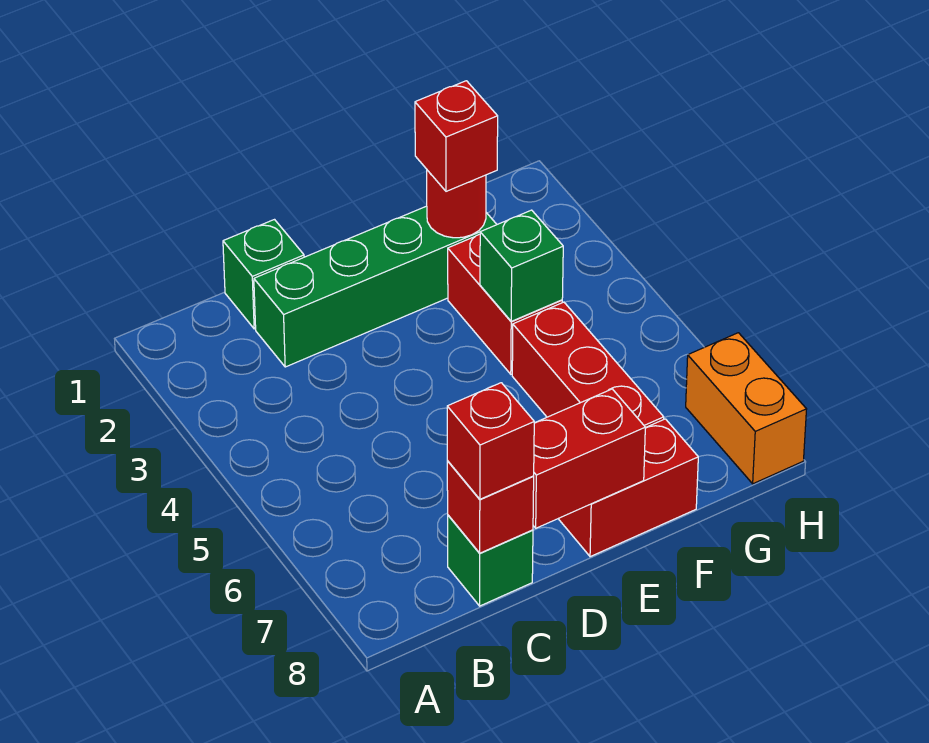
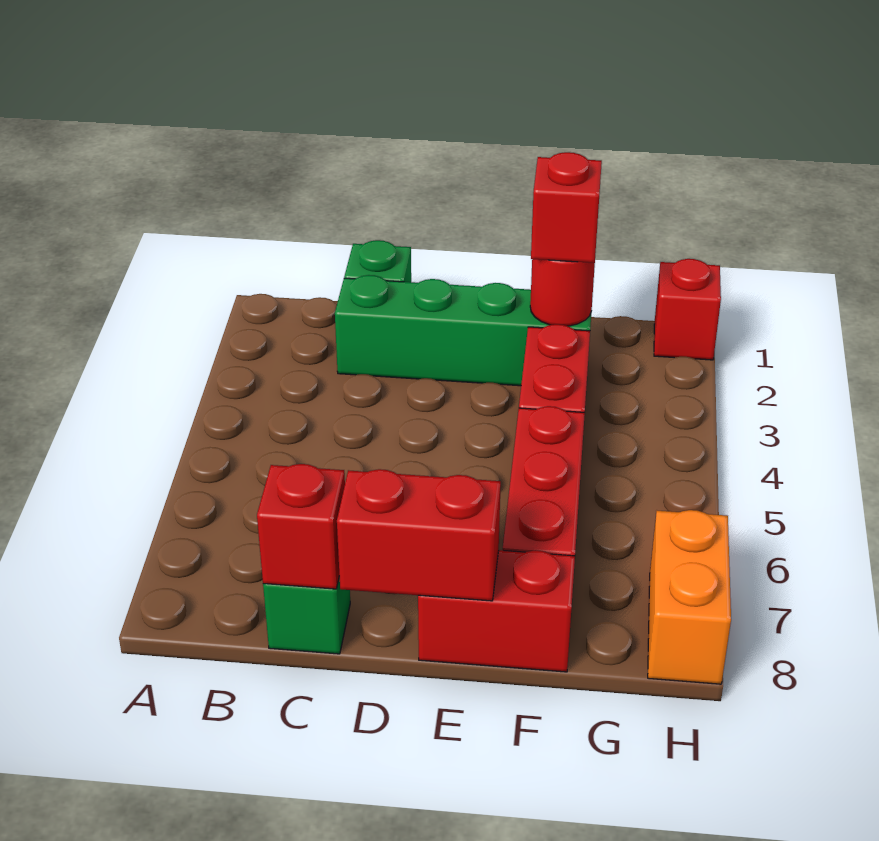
red 1x1 brick [447,383,534,499] -> red 1x1 brick moved to [654,259,721,360]
green 1x1 brick [480,210,563,321] -> none

